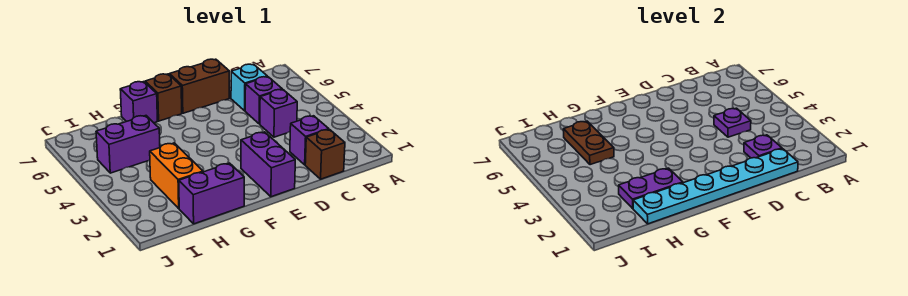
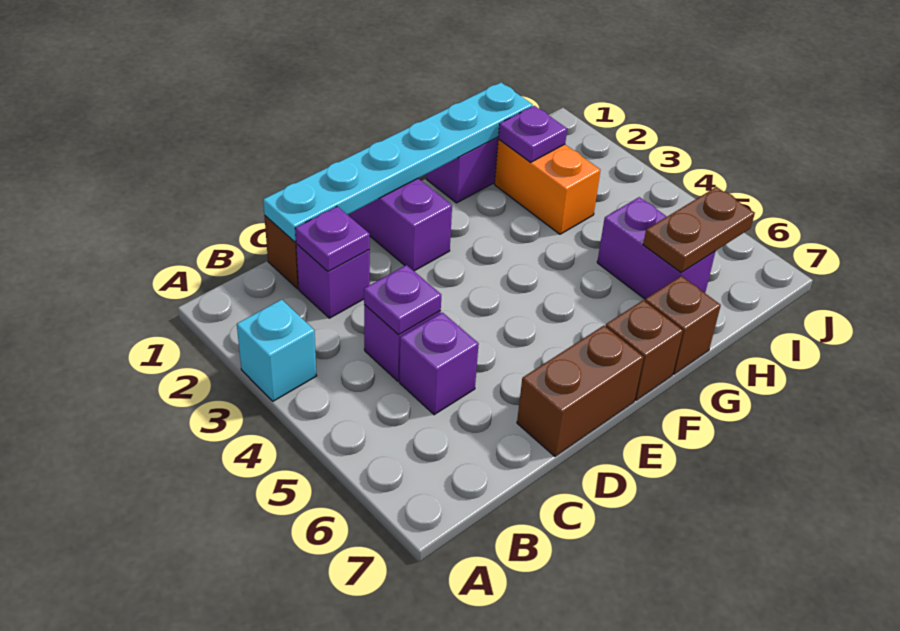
cyan 1x1 brick [231,64,267,111] -> cyan 1x1 brick moved to [237,300,317,401]
purple 1x2 plate [619,168,683,208] -> purple 1x1 plate [498,106,567,162]
purple 1x1 brick [120,82,157,123] -> brown 1x1 brick [645,276,721,374]
purple 1x2 brick [96,116,160,173] -> purple 1x2 brick turned to [597,197,715,299]
brown 1x2 plate [563,121,614,165] -> brown 1x2 plate turned to [643,187,755,273]

